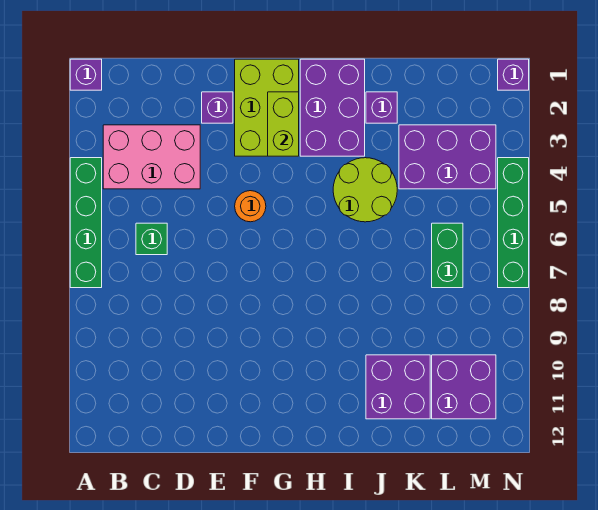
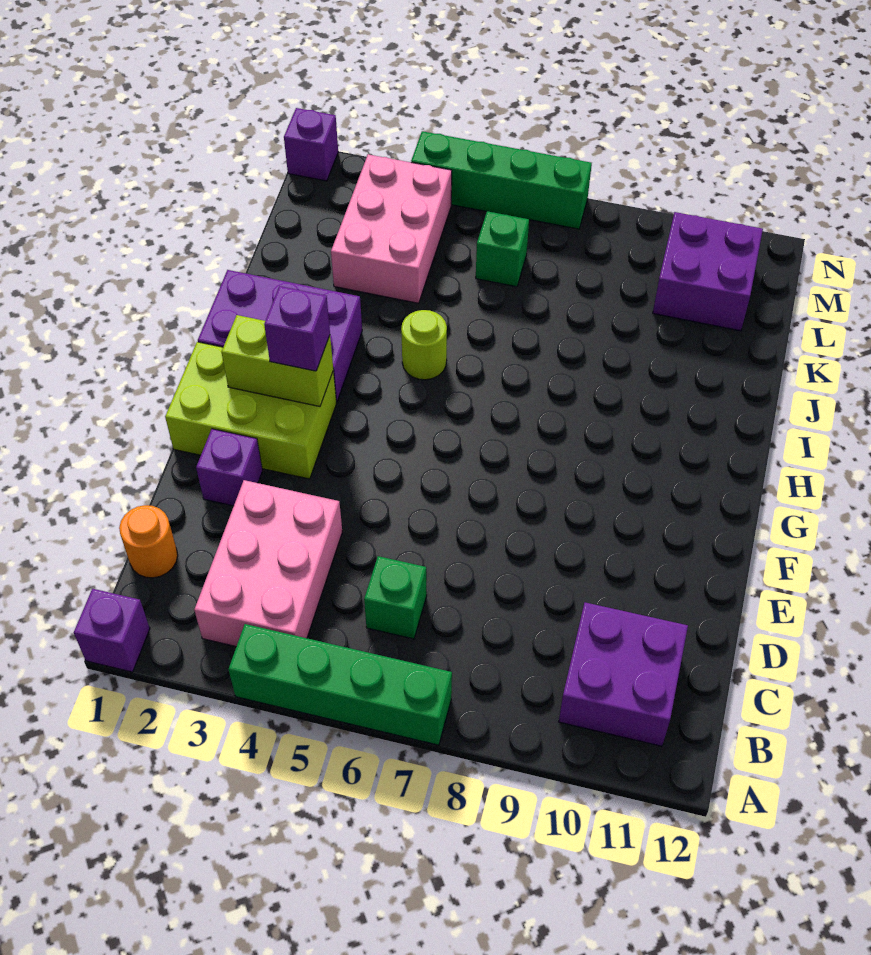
orange 1x1 round brick [235,191,266,222] -> orange 1x1 round brick moved to [119,505,178,578]
lime 2x2 round brick [333,158,397,222] -> lime 1x1 round brick [401,310,447,380]
purple 1x1 brick [366,92,397,123] -> purple 1x1 brick moved to [264,286,330,371]
purple 2x2 brick [366,355,430,419] -> purple 2x2 brick moved to [559,602,688,746]
purple 2x3 brick [399,125,496,189] -> pink 2x3 brick [331,154,452,303]
green 1x2 brick [432,223,463,288] -> green 1x1 brick [476,211,529,287]

